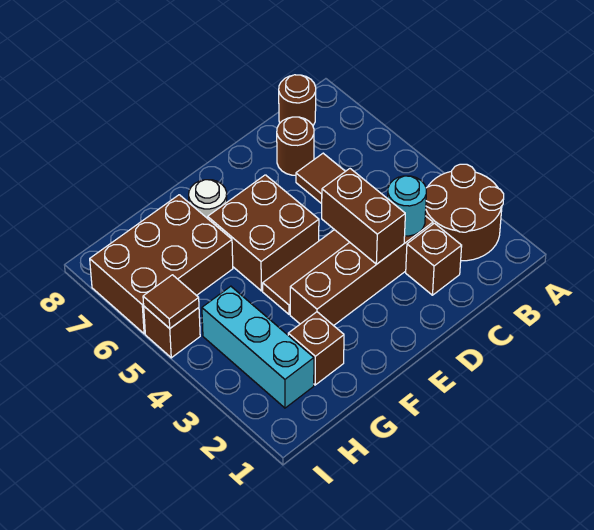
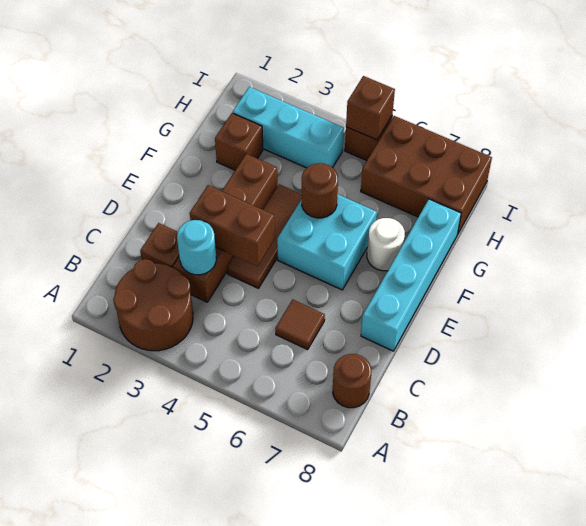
brown 1x1 round brick [277,117,314,175] -> brown 1x1 round brick moved to [302,163,338,218]
none -> cyan 1x4 brick [361,199,461,351]
brown 2x2 brick [208,175,319,291] -> cyan 2x2 brick [277,194,377,290]
brown 2x3 brick [90,195,233,334] -> brown 2x3 brick turned to [361,116,492,233]
brown 1x1 tile [143,275,199,328] -> brown 1x1 brick [346,76,395,140]

